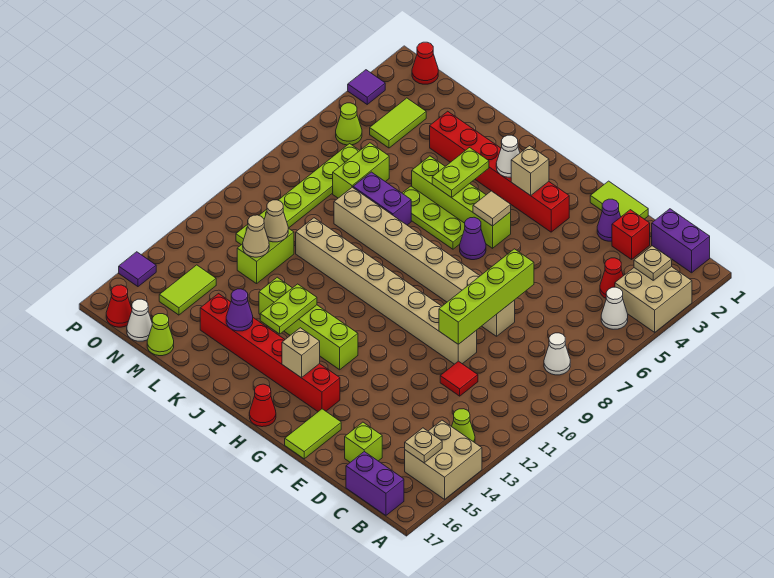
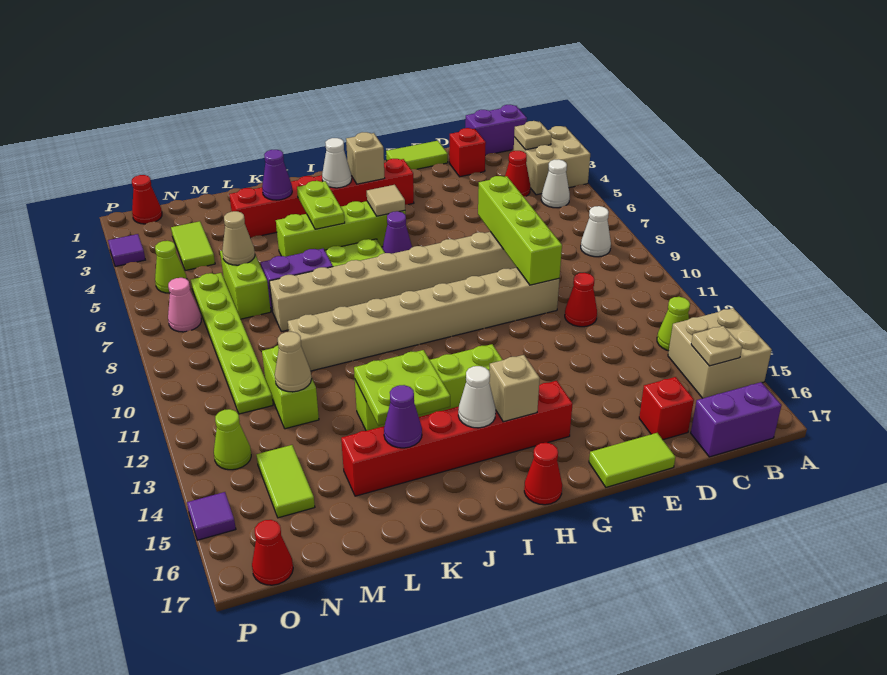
red 1x1 tile [440,361,478,396] -> red 1x1 cone [565,273,597,327]
lime 1x1 brick [345,422,382,462] -> red 1x1 brick [639,377,694,440]
purple 1x1 cone [597,199,621,241] -> purple 1x1 cone moved to [262,150,292,200]
lime 1x2 tile [285,409,341,459] -> lime 1x2 tile turned to [589,433,675,487]
lime 1x2 plate [260,284,317,334] -> lime 2x2 plate [354,350,450,426]
tan 1x1 cone [264,200,288,242] -> tan 1x1 cone moved to [222,211,255,265]
lime 1x1 cone [147,314,174,356] -> lime 1x1 cone moved to [214,409,251,470]
white 1x1 cone [127,299,152,341] -> white 1x1 cone moved to [458,366,496,428]
none -> pink 1x1 cone [168,278,201,332]

